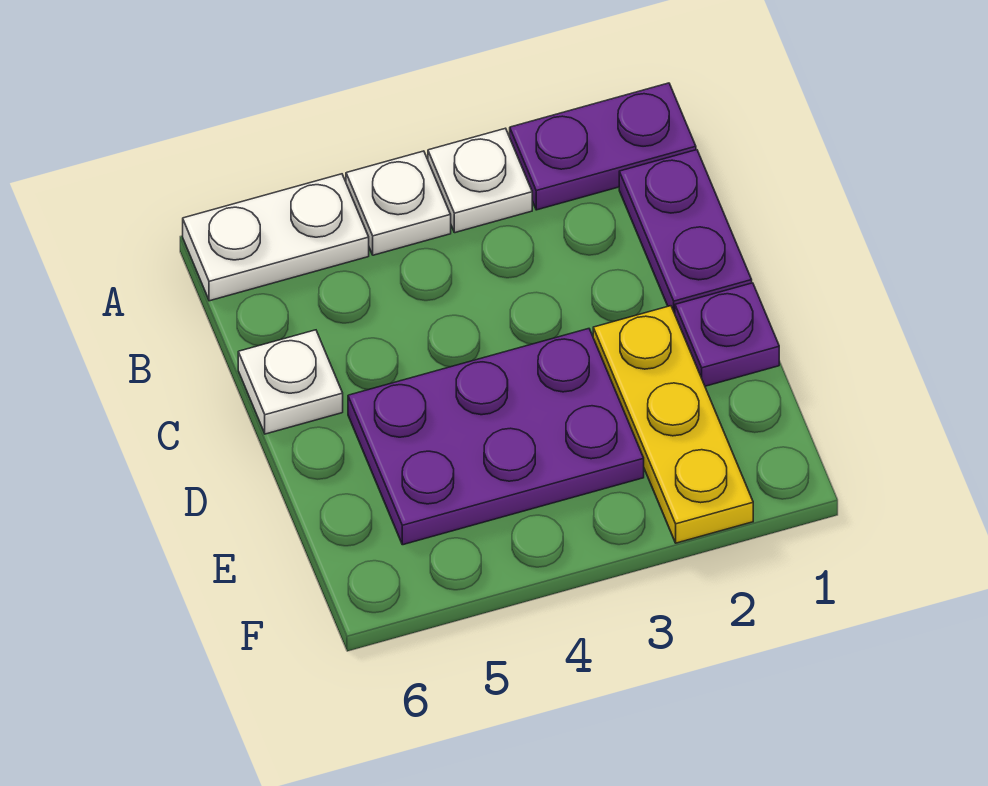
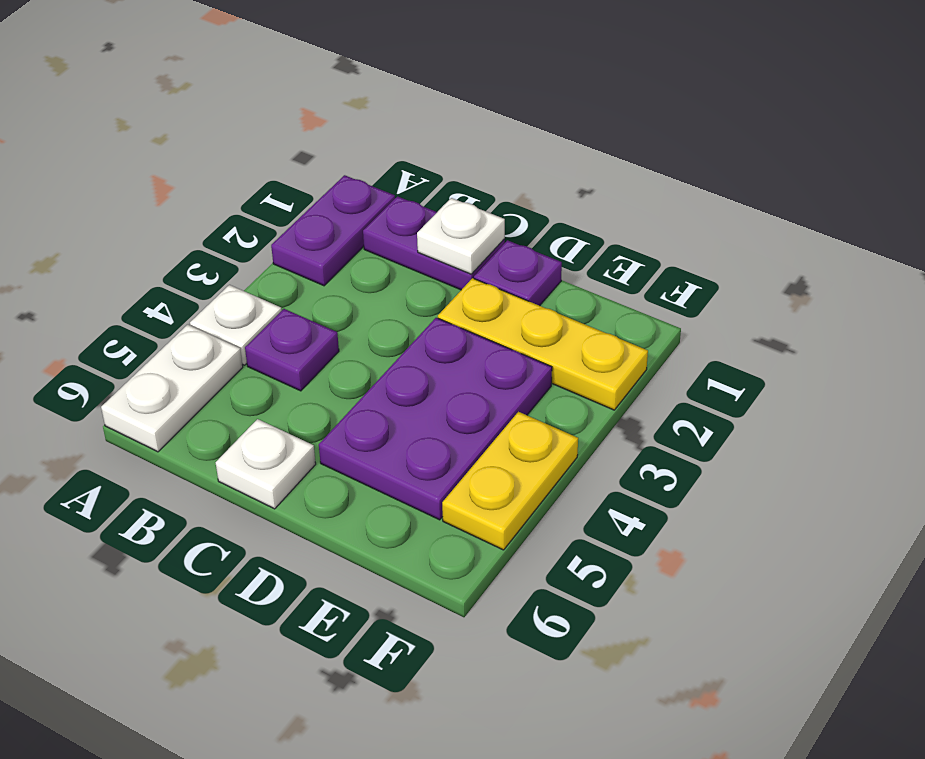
white 1x1 plate [428,128,532,233] -> white 1x1 plate moved to [417,198,505,274]
none -> purple 1x1 plate [245,309,339,391]
none -> yellow 1x2 plate [442,412,578,550]

